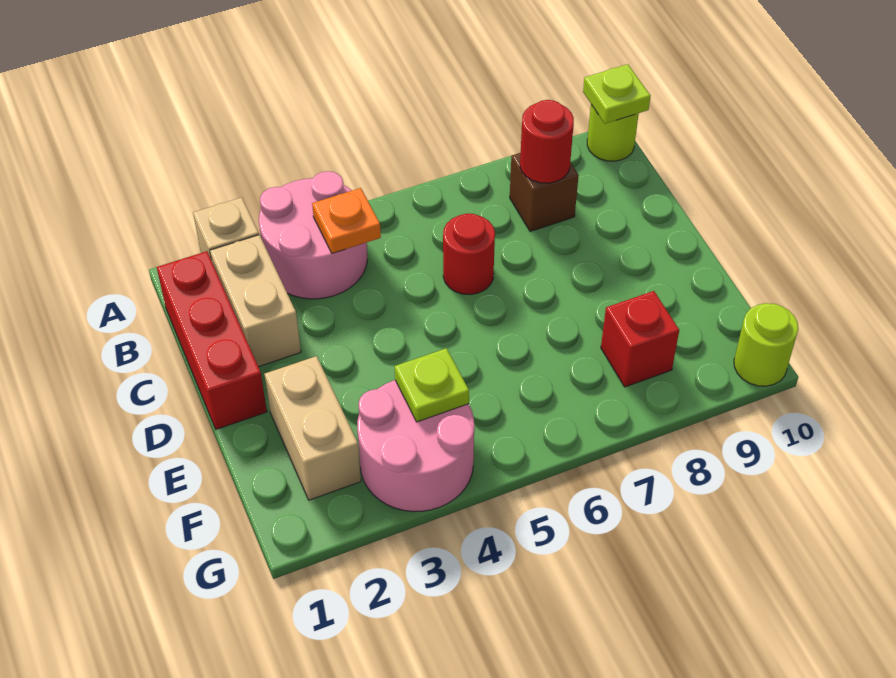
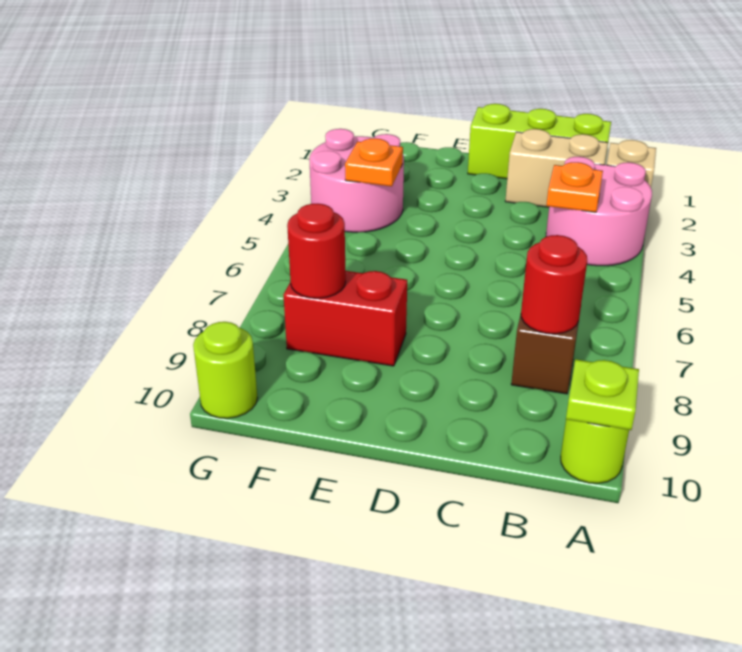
red 1x3 brick [157,251,267,429] -> lime 1x3 brick [468,104,611,179]
red 1x1 round brick [443,213,495,295] -> red 1x1 round brick moved to [287,204,346,298]
tan 1x2 brick [265,356,361,500] -> none
lime 1x1 plate [395,348,469,422] -> orange 1x1 plate [345,138,403,187]
red 1x1 brick [601,291,679,387] -> red 1x2 brick [284,271,407,366]

